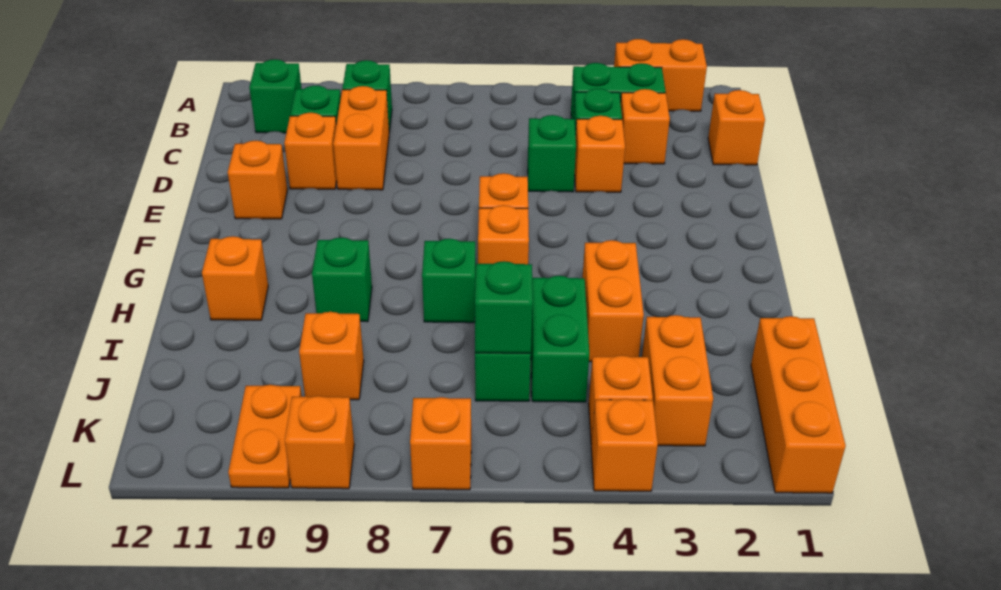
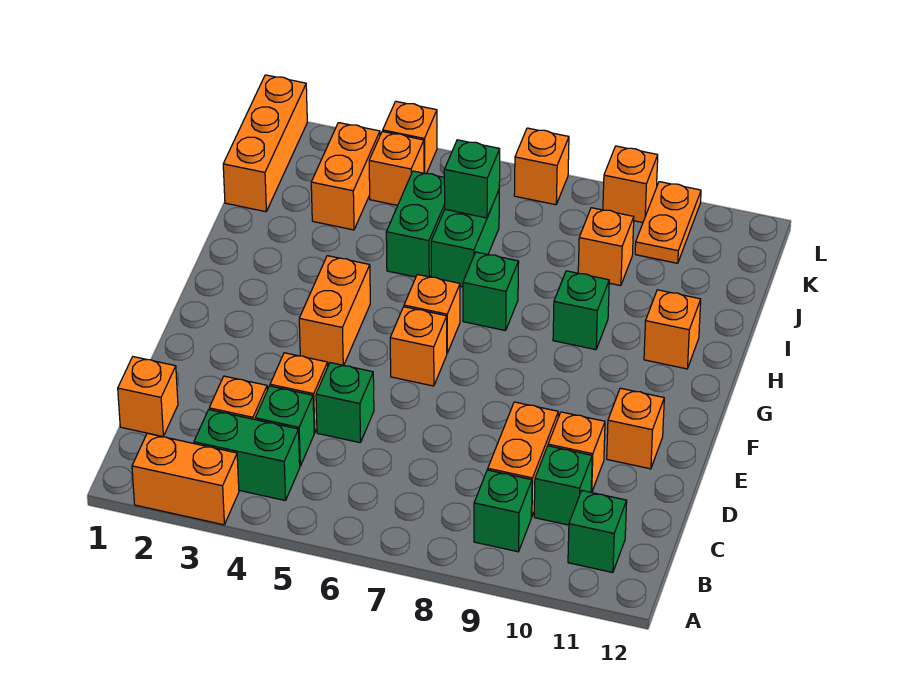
orange 1x2 brick [583,240,644,362] -> orange 1x2 brick moved to [299,256,370,365]

